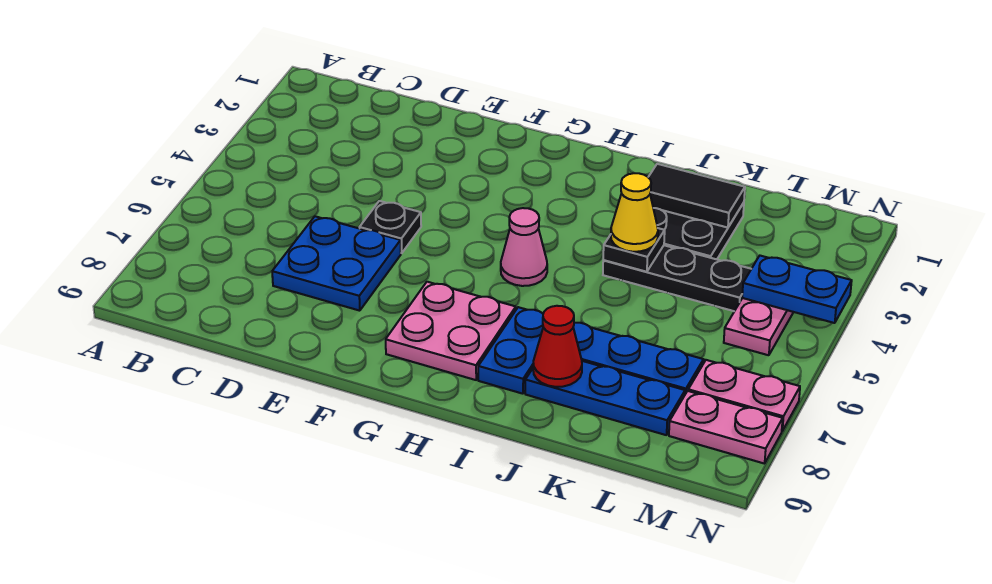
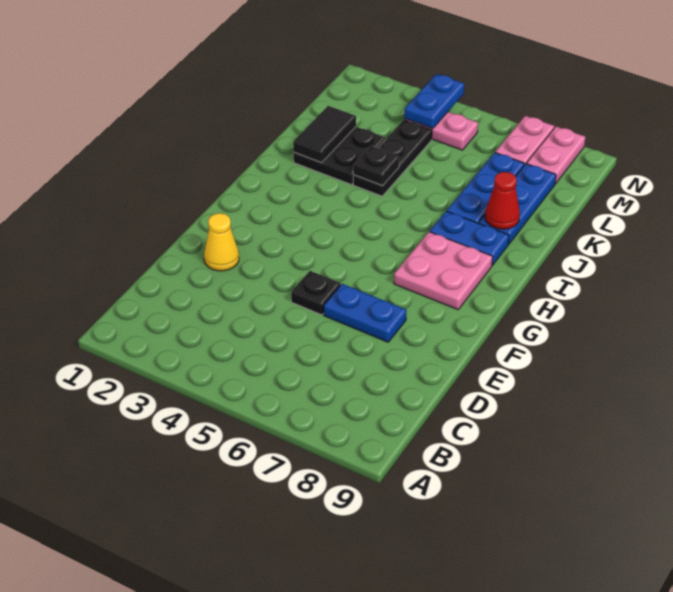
blue 2x2 plate [272,216,401,311] -> blue 1x2 plate [324,284,407,342]
pink 1x1 cone [501,208,547,286] -> none
yellow 1x1 cone [611,173,658,252] -> yellow 1x1 cone moved to [204,213,239,271]

